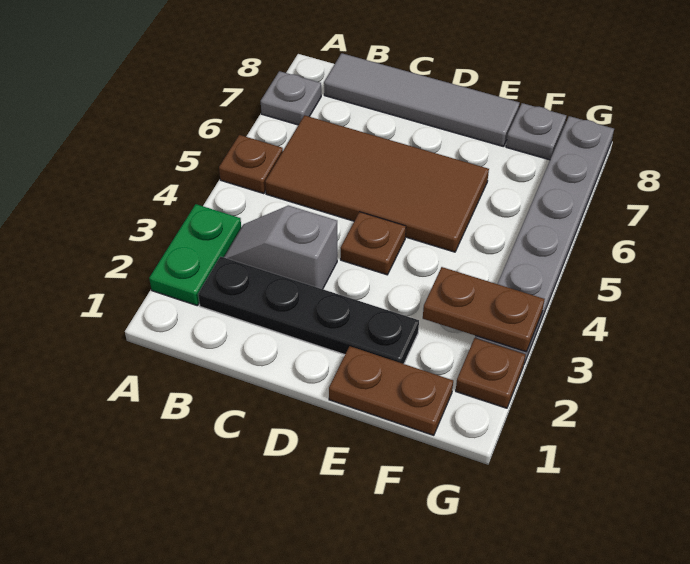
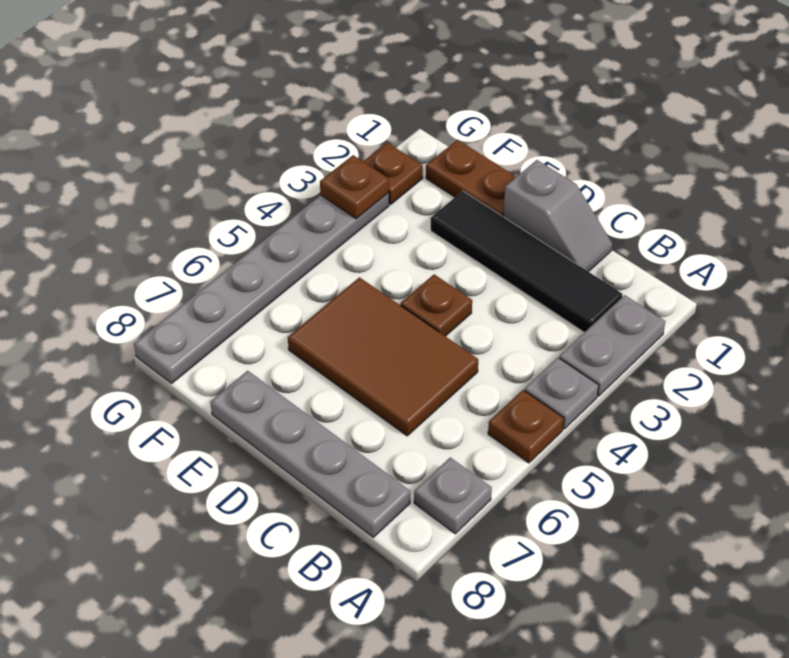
green 1x2 plate [149,204,241,305] -> grey 1x2 plate [559,295,665,396]
black 1x4 plate [198,257,419,364] -> black 1x4 tile [431,191,623,332]
grey 1x2 slope [224,206,337,289] -> grey 1x2 slope moved to [503,160,612,272]
brown 2x4 tile [265,115,489,252] -> brown 2x3 tile [288,277,478,436]
grey 1x4 tile [324,53,519,147] -> grey 1x4 plate [210,371,410,537]
brown 1x2 plate [423,267,545,352] -> brown 1x1 plate [320,155,389,219]
grey 1x1 plate [506,103,566,160] -> grey 1x1 plate moved to [524,357,599,429]

